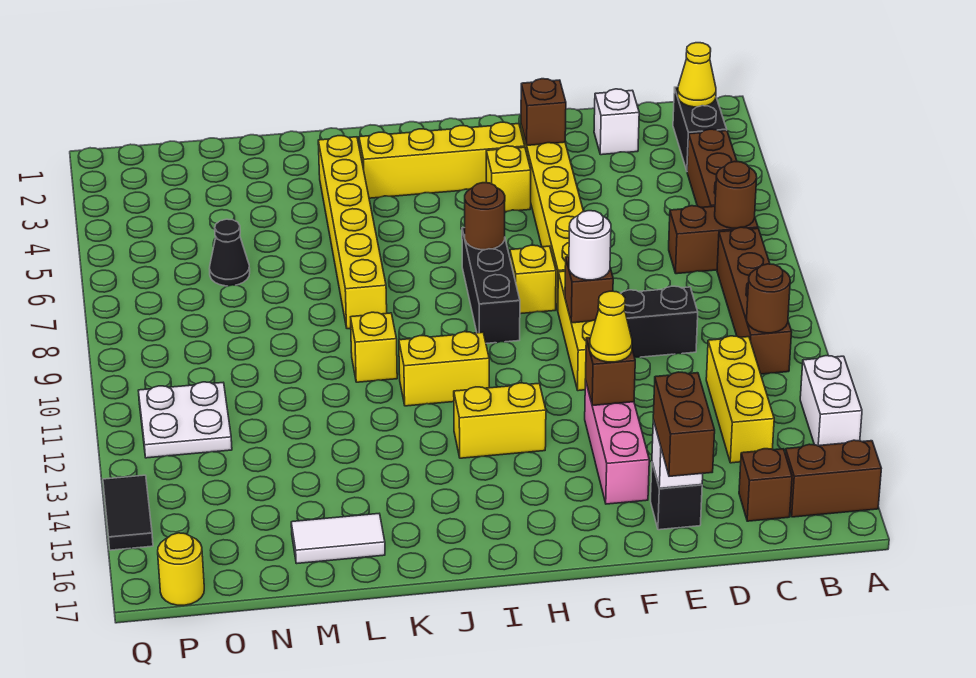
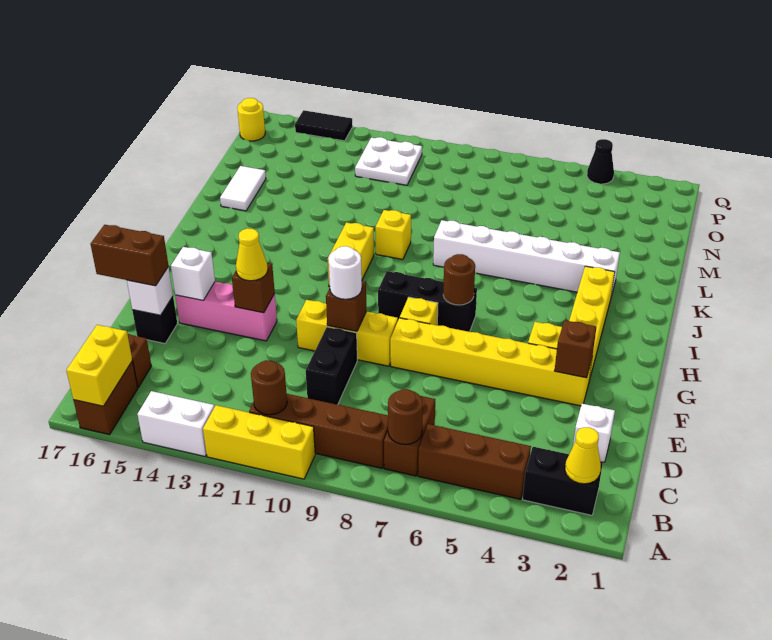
yellow 1x3 brick [706,336,774,463] -> yellow 1x3 brick moved to [203,405,315,479]
none -> white 1x1 brick [171,247,215,300]
yellow 1x2 brick [454,383,546,458] -> yellow 1x2 brick moved to [66,325,132,406]
yellow 1x6 brick [318,136,387,329] -> white 1x6 brick [433,220,620,296]
black 1x1 cone [210,219,250,286] -> black 1x1 cone moved to [587,139,614,184]

